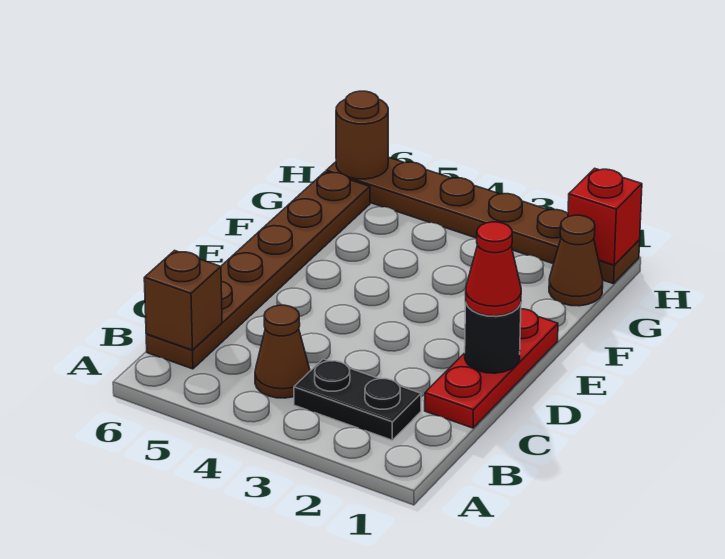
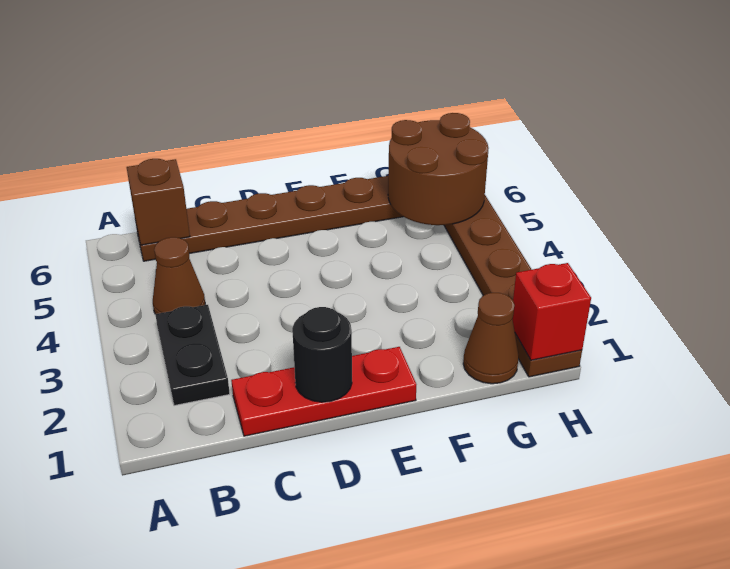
red 1x1 cone [466,222,521,316] -> none
brown 1x1 round brick [336,91,388,179] -> brown 2x2 round brick [388,113,489,225]

